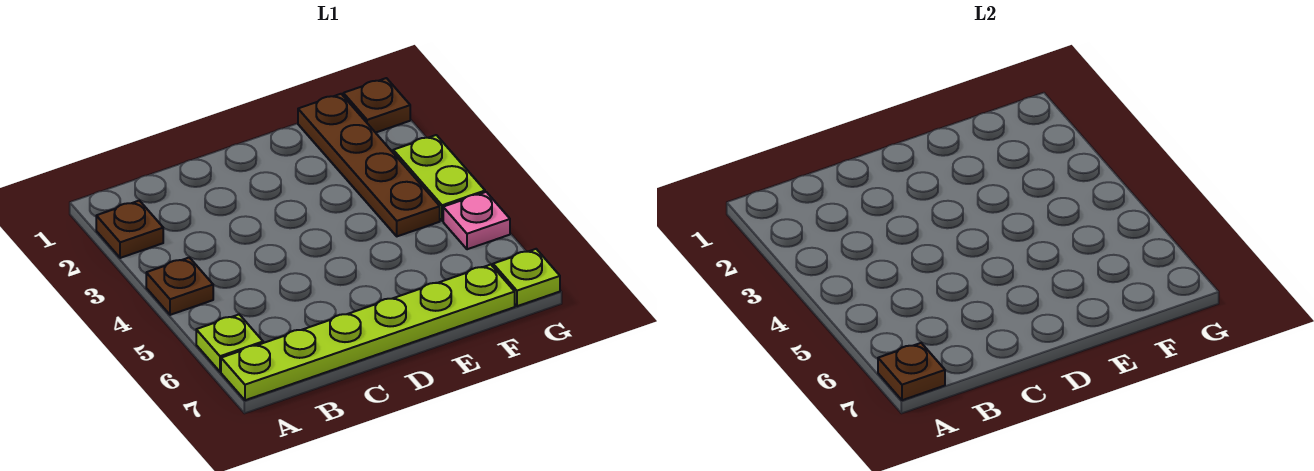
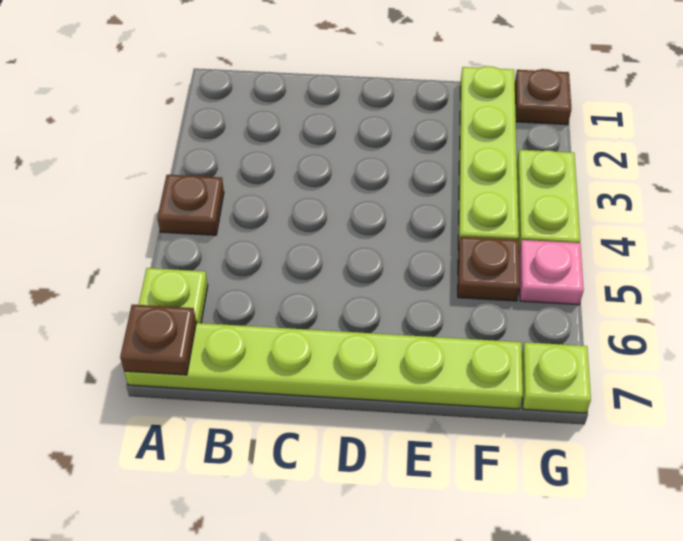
brown 1x1 plate [96,200,163,258] -> brown 1x1 plate moved to [458,237,520,301]
brown 1x4 plate [298,94,440,236] -> lime 1x4 plate [458,66,519,249]

